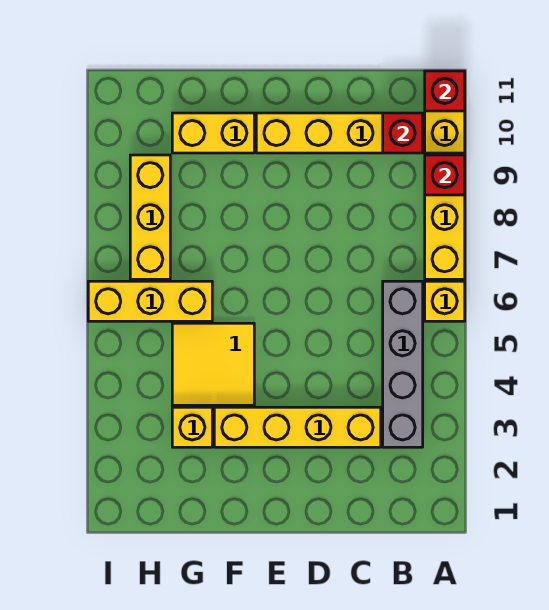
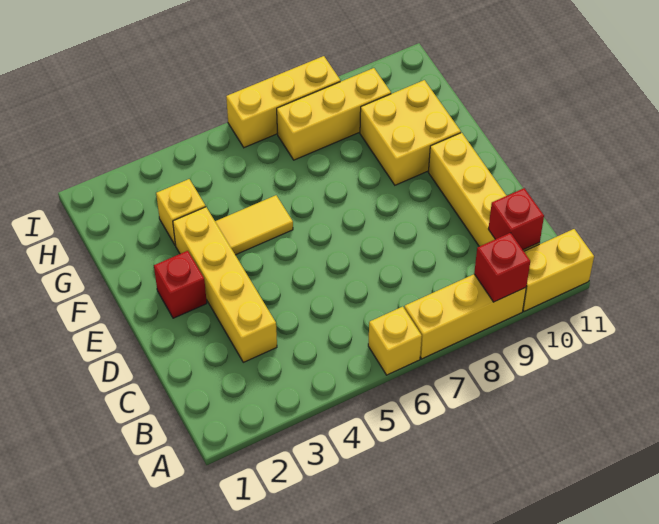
red 1x1 brick [425,71,465,111] -> red 1x1 brick moved to [154,251,207,318]
grey 1x4 brick [383,281,423,447] -> none
yellow 2x2 tile [172,323,254,405] -> yellow 1x2 tile [215,195,293,255]
yellow 1x2 brick [172,113,254,153] -> yellow 2x2 brick [360,80,461,185]
yellow 1x3 brick [88,281,212,321] -> yellow 1x3 brick turned to [226,56,341,148]

